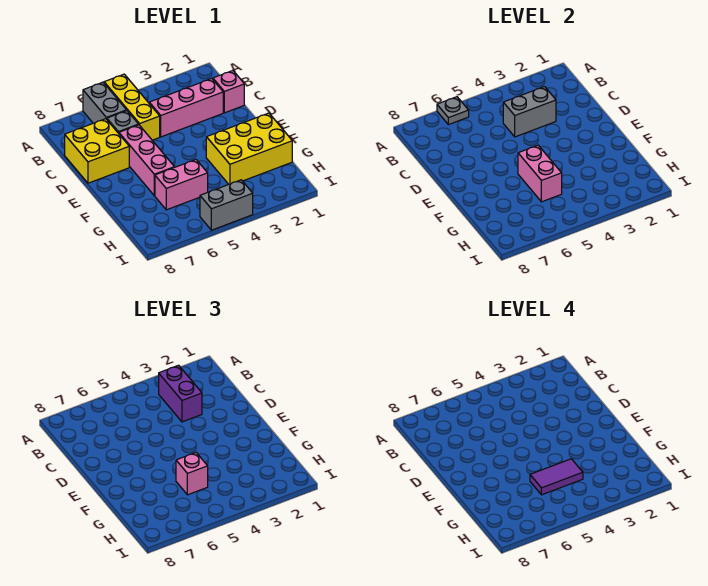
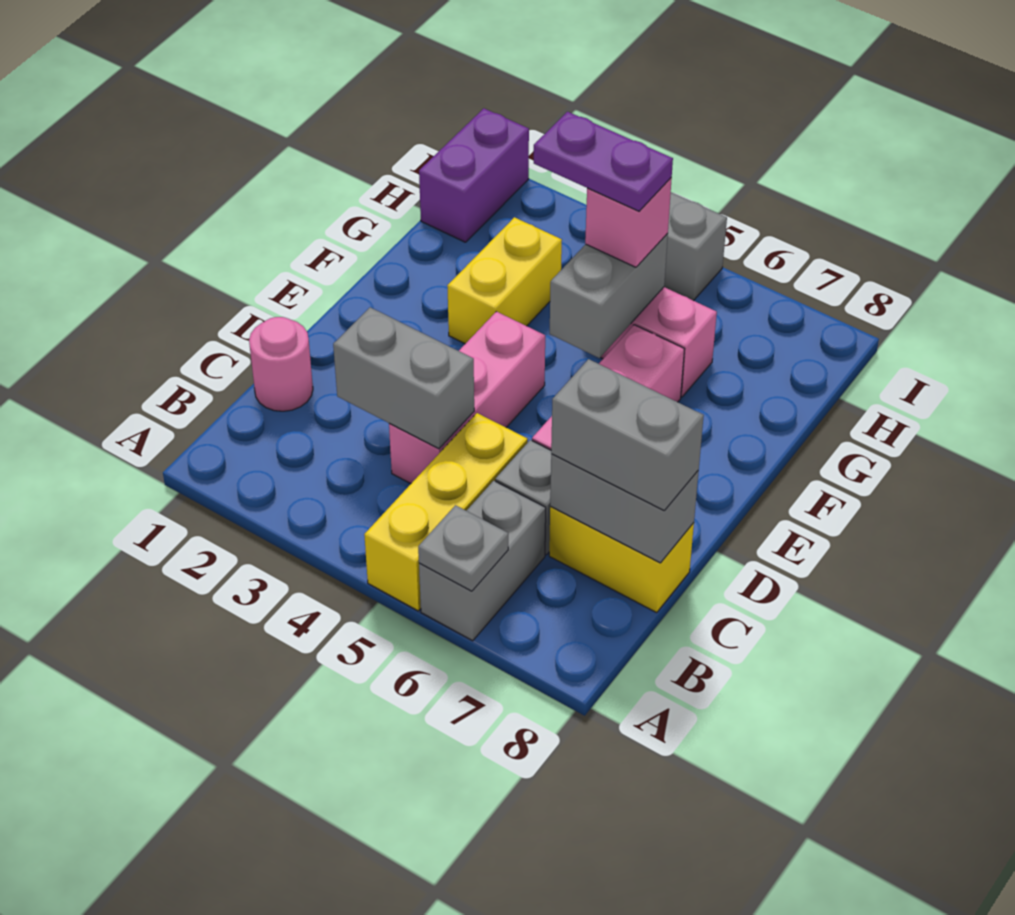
purple 1x2 brick [159,365,202,422] -> purple 1x2 brick moved to [419,108,529,242]
pink 1x1 brick [213,71,244,113] -> pink 1x1 round brick [249,317,313,411]
pink 1x3 brick [149,79,223,137] -> pink 1x3 brick turned to [389,312,545,484]
yellow 2x2 brick [65,119,129,183] -> yellow 1x2 brick [549,506,694,612]
none -> grey 1x2 brick [550,454,699,563]
none -> grey 1x2 brick [551,359,704,511]
yellow 2x3 brick [206,113,292,184] -> yellow 1x2 brick [447,217,562,344]
pink 1x2 brick [518,145,562,202] -> grey 1x2 brick [550,233,668,358]
purple 1x2 tile [530,459,583,495] -> purple 1x2 plate [534,112,673,211]

